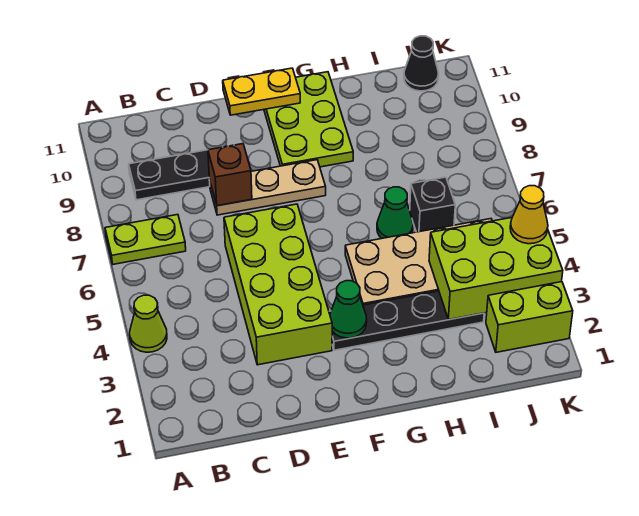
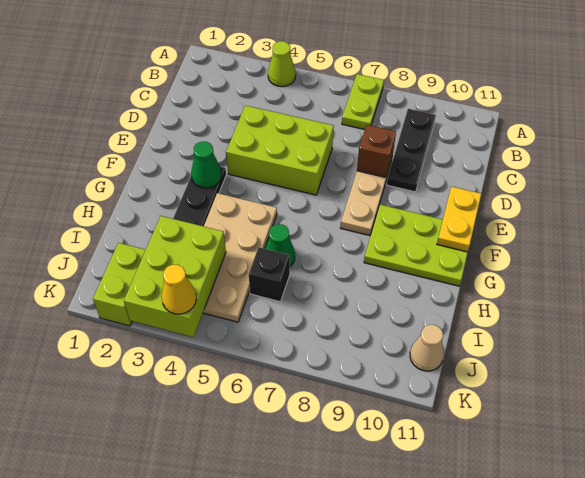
lime 2x4 brick [224,204,332,365] -> lime 2x3 brick [226,105,334,195]
black 1x1 cone [404,36,439,91] -> tan 1x1 cone [410,325,444,371]

